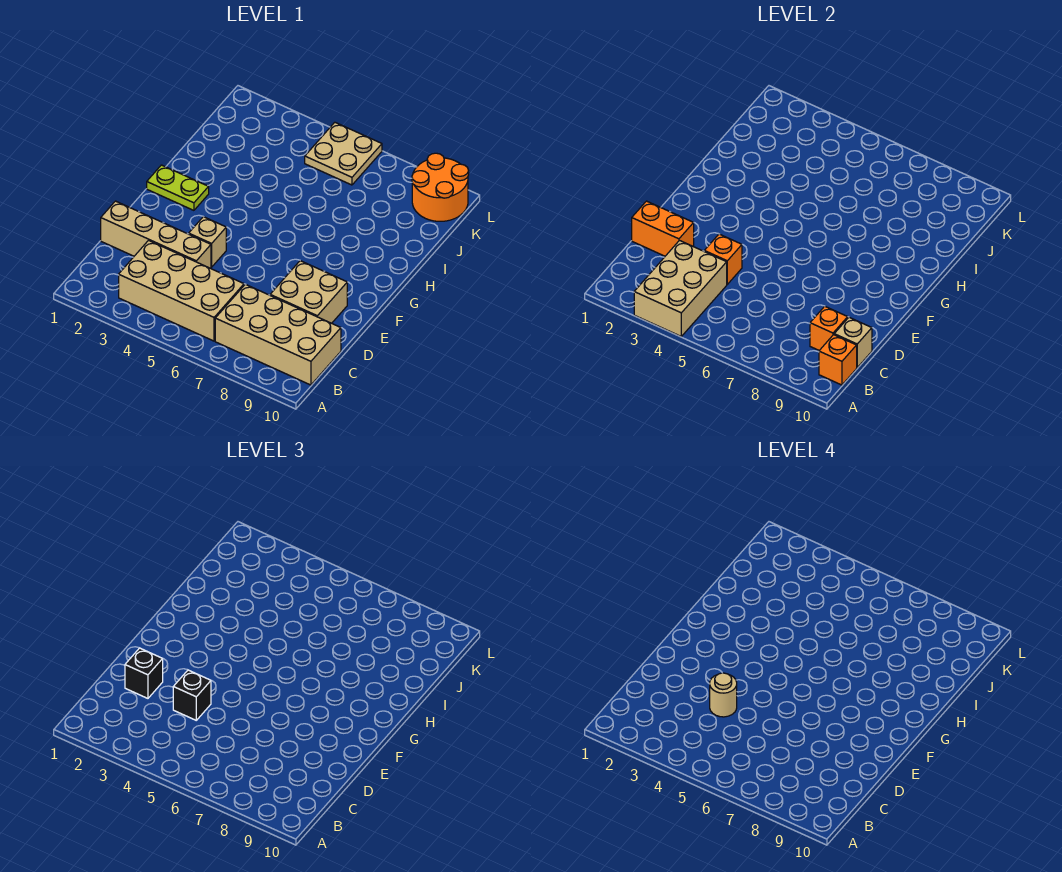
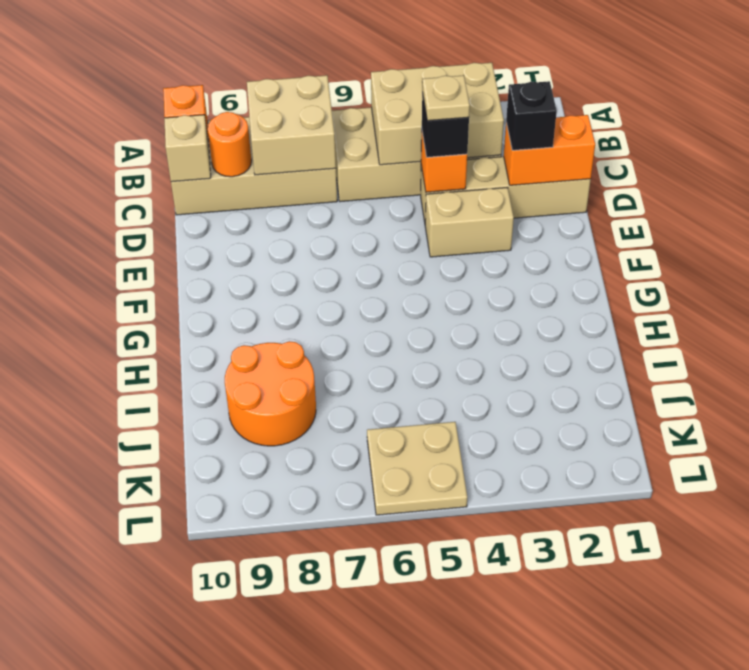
tan 2x3 brick [634,241,727,336] -> tan 2x3 brick turned to [371,63,504,165]
orange 1x1 brick [810,306,848,350] -> orange 1x1 round brick [208,112,251,177]
tan 1x1 round brick [710,673,737,717] -> tan 1x1 plate [422,75,470,121]
tan 2x2 brick [270,261,347,323] -> tan 2x2 brick moved to [247,75,336,175]
tan 1x1 brick [189,217,226,267] -> tan 1x2 brick [425,187,514,257]
lime 1x2 plate [147,165,209,210] -> none
orange 2x2 round brick [412,153,469,221] -> orange 2x2 round brick moved to [225,341,316,446]

